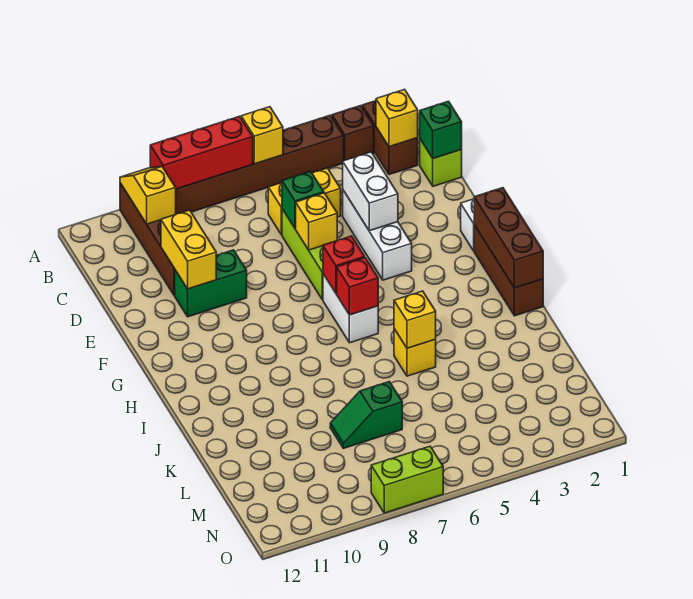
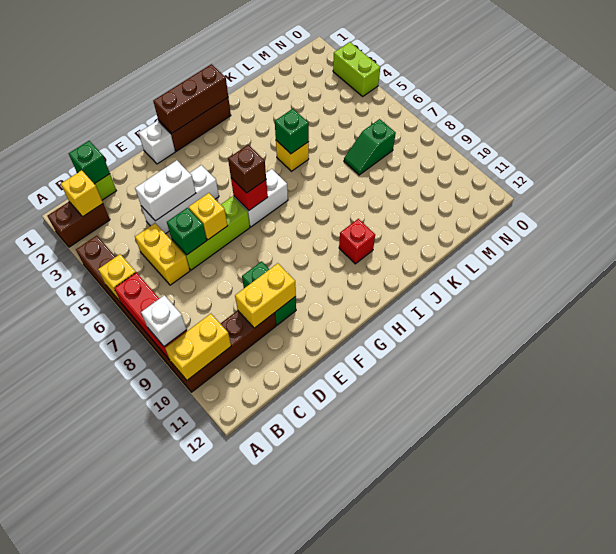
brown 1x1 brick [332,106,374,161] -> brown 1x1 brick moved to [228,145,266,193]
none -> white 1x1 brick [141,295,187,346]
yellow 1x2 slope [120,167,176,224] -> yellow 1x2 brick [165,314,231,380]
red 1x1 brick [337,258,378,315] -> red 1x1 brick moved to [339,219,375,264]
yellow 1x1 brick [394,291,436,348] -> green 1x1 brick [275,109,309,154]
green 1x2 slope [330,382,402,448] -> green 1x2 slope turned to [344,119,396,175]
lime 1x2 brick [371,446,443,513] -> lime 1x2 brick moved to [333,42,380,96]

